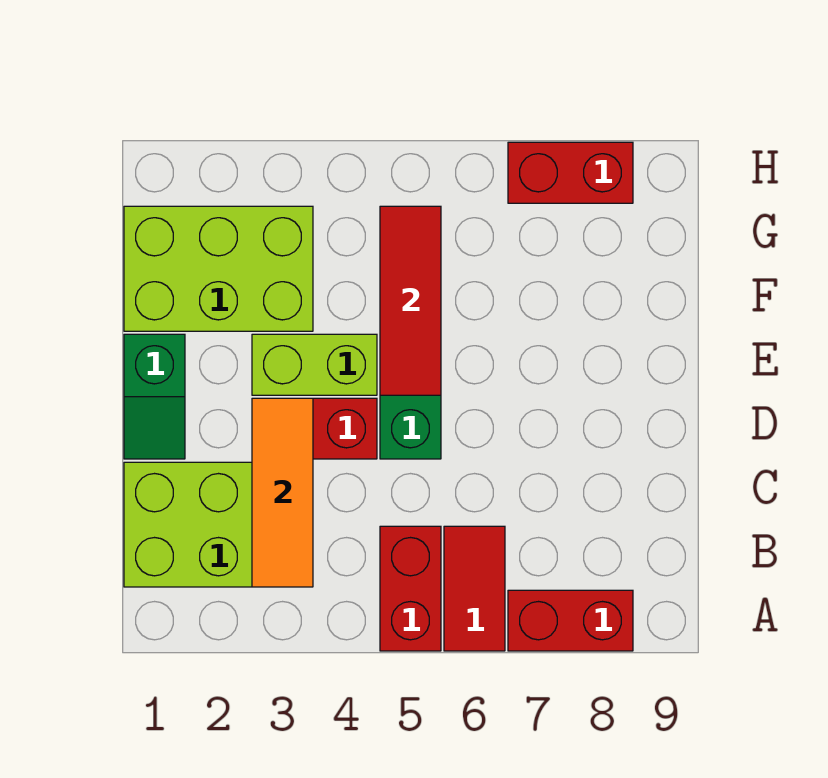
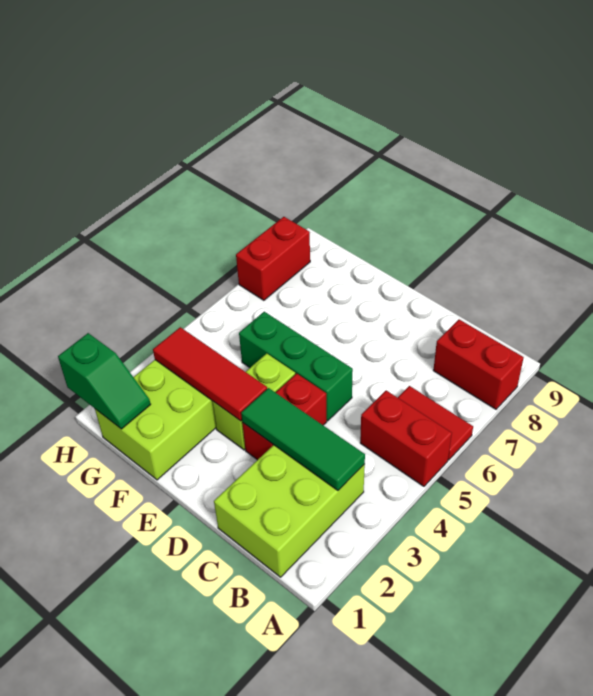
red 1x2 brick [508,590,633,651] -> red 1x2 brick turned to [433,320,524,409]
orange 1x3 tile [252,398,313,587] -> green 1x3 tile [241,388,365,490]
green 1x2 slope [124,334,185,459] -> green 1x2 slope moved to [58,333,151,429]
red 1x3 tile [380,206,441,395] -> red 1x3 tile moved to [153,327,267,421]

